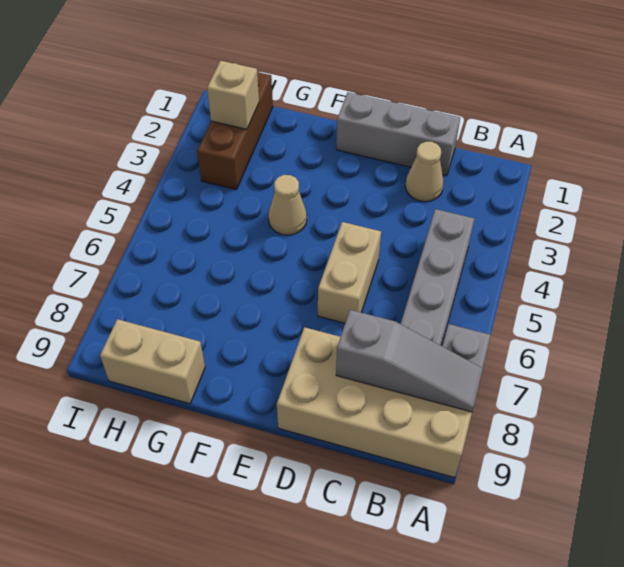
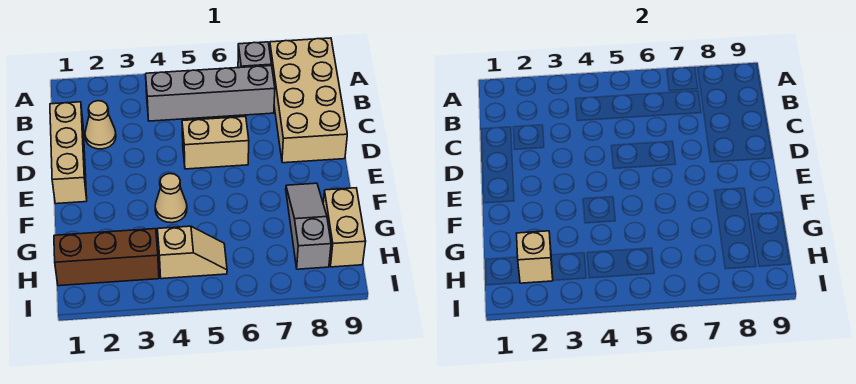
grey 1x3 slope [336,310,483,412] -> grey 1x3 slope moved to [286,183,331,269]
grey 1x3 brick [336,92,460,176] -> tan 1x3 brick [50,102,87,204]
none -> tan 1x2 slope [158,226,227,279]

